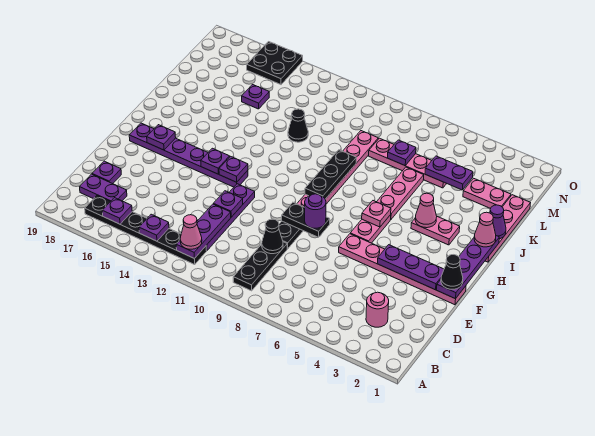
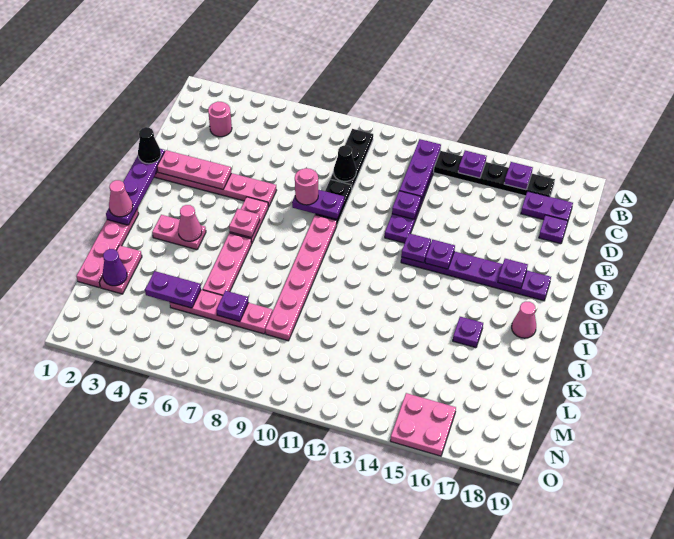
pink 1x1 cone [180,215,202,249] -> pink 1x1 cone moved to [512,302,536,338]
purple 1x3 plate [377,245,444,290] -> pink 1x3 plate [157,150,231,189]
black 1x2 plate [282,202,330,237] -> purple 1x2 plate [292,190,344,219]
purple 1x1 round brick [305,194,326,228] -> pink 1x1 round brick [295,168,318,205]
black 1x3 plate [305,150,356,199] -> none
purple 1x1 cone [490,205,506,239] -> purple 1x1 cone moved to [103,249,127,286]
black 1x1 cone [288,109,308,142] -> none
pink 1x2 plate [463,178,511,209] -> pink 1x2 plate turned to [100,245,142,294]
purple 1x1 plate [242,85,269,109] -> purple 1x1 plate moved to [453,317,483,348]
black 2x2 plate [247,42,303,85] -> pink 2x2 plate [390,393,456,456]

